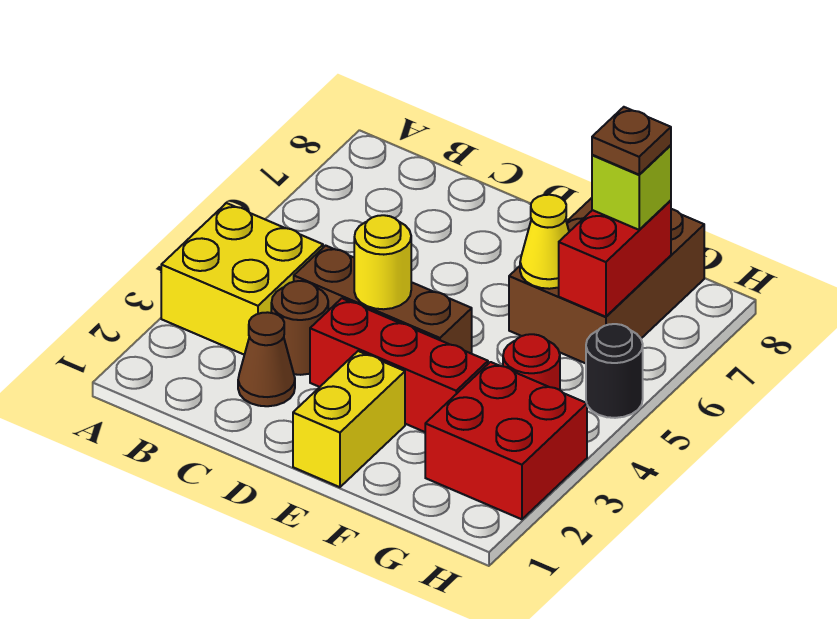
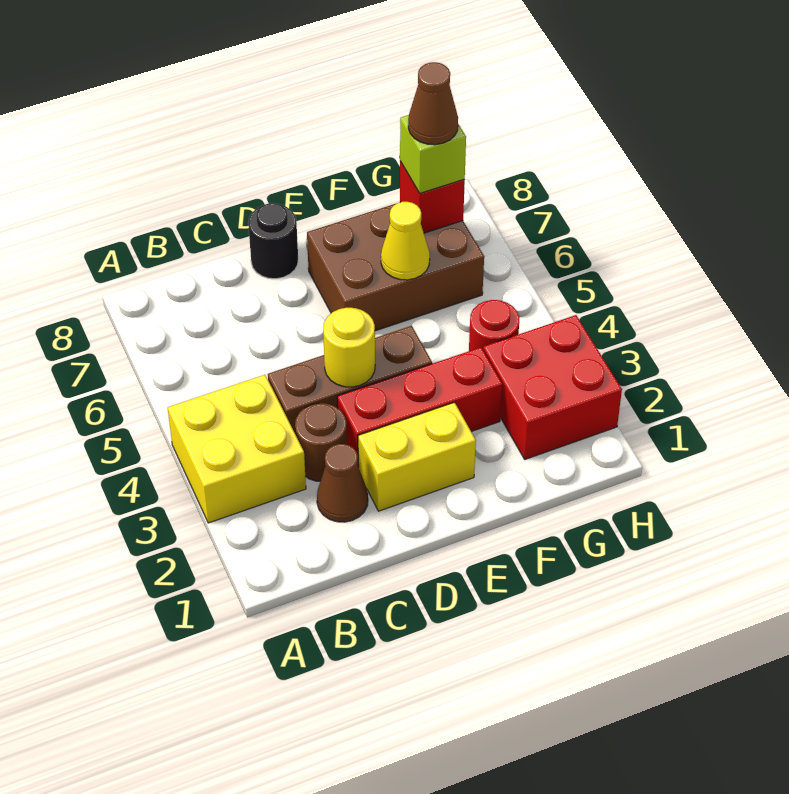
yellow 1x2 brick [293,351,405,487] -> yellow 1x2 brick turned to [358,402,476,511]
brown 2x3 brick [509,198,704,363] -> brown 2x3 brick turned to [307,203,484,331]
red 1x2 brick [559,200,671,317] -> red 1x1 brick [400,161,465,233]
brown 1x1 plate [592,107,671,175] -> brown 1x1 cone [408,62,458,145]
black 1x1 round brick [586,324,643,418] -> black 1x1 round brick moved to [248,203,298,279]

